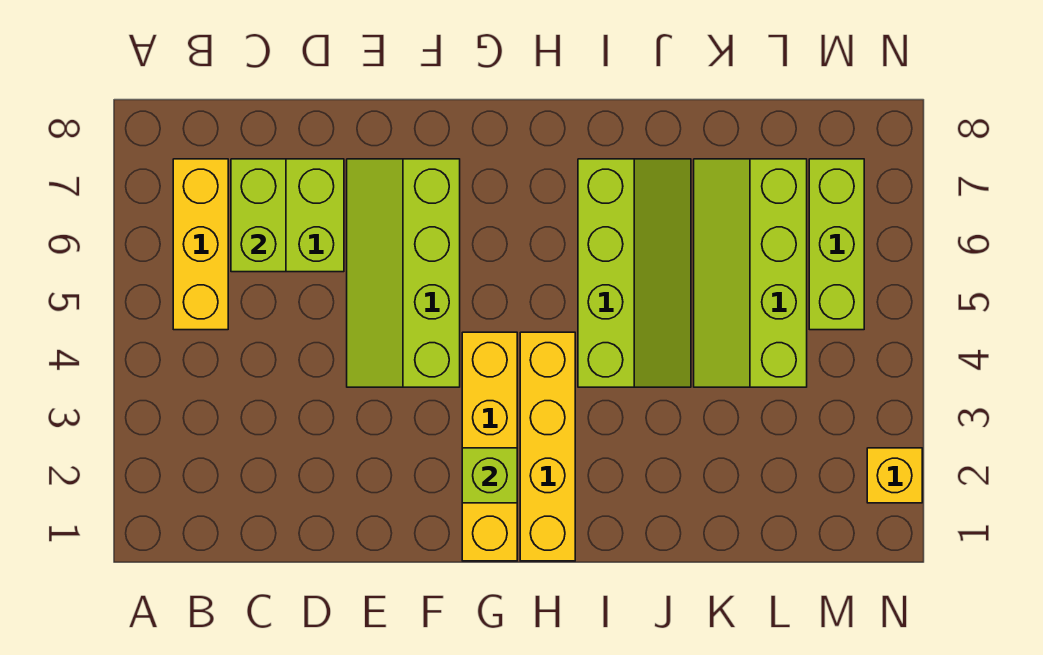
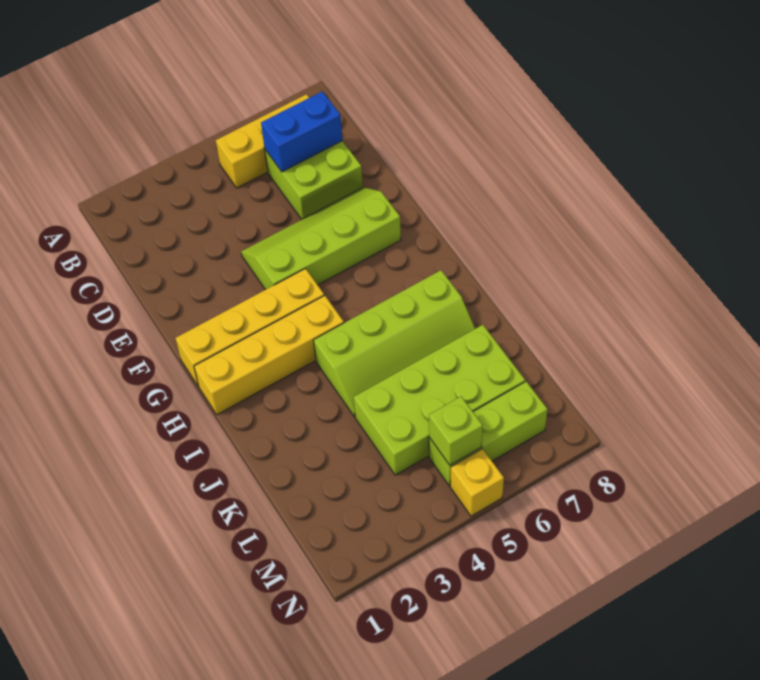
lime 1x2 brick [231,159,286,272] -> blue 1x2 brick [261,91,342,172]
lime 1x1 brick [462,448,517,503] -> lime 1x1 brick moved to [429,397,483,465]
lime 2x4 slope [694,159,807,387] -> lime 2x4 brick [354,325,525,475]
yellow 1x1 brick [867,448,922,503] -> yellow 1x1 brick moved to [450,449,504,516]

